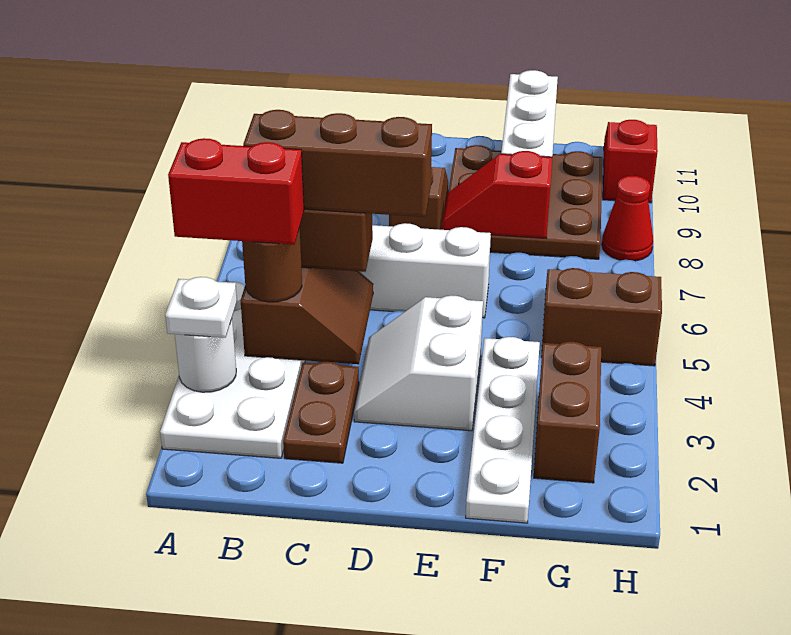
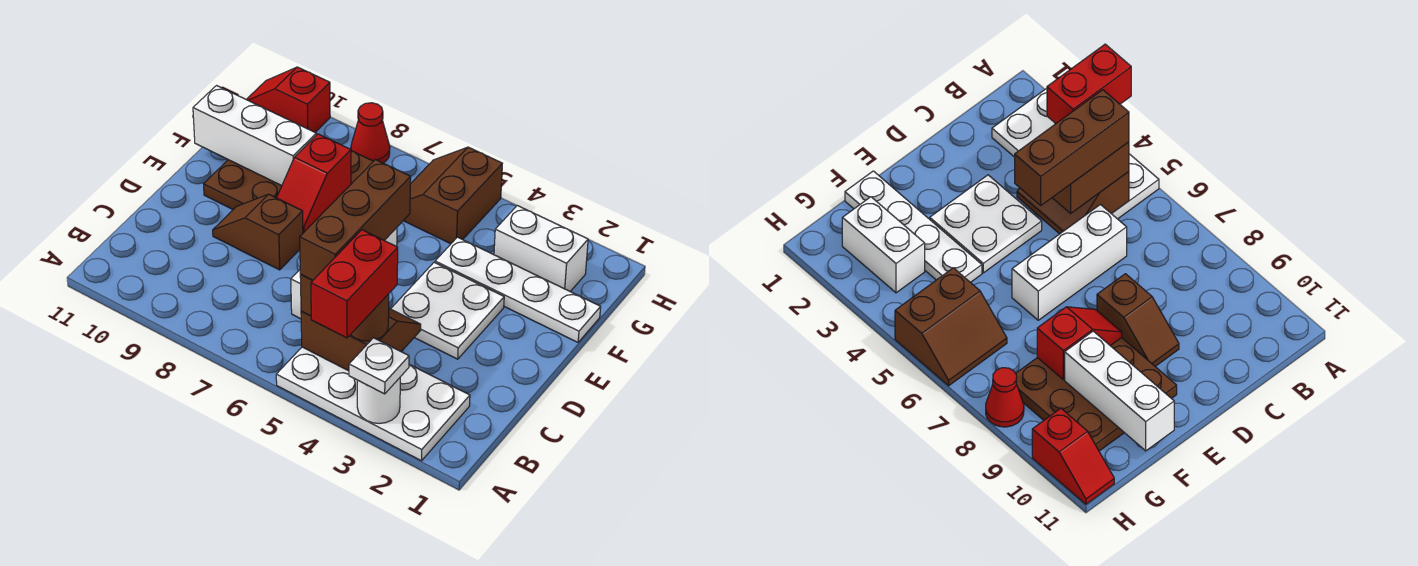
brown 1x2 plate [283,362,359,463] -> none
white 2x2 slope [354,295,483,431] -> white 2x2 plate [391,262,504,359]
brown 1x2 brick [534,341,601,483] -> white 1x2 brick [494,206,588,291]

